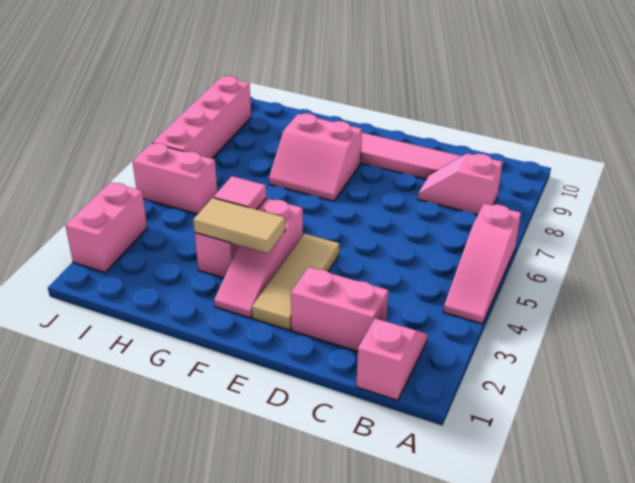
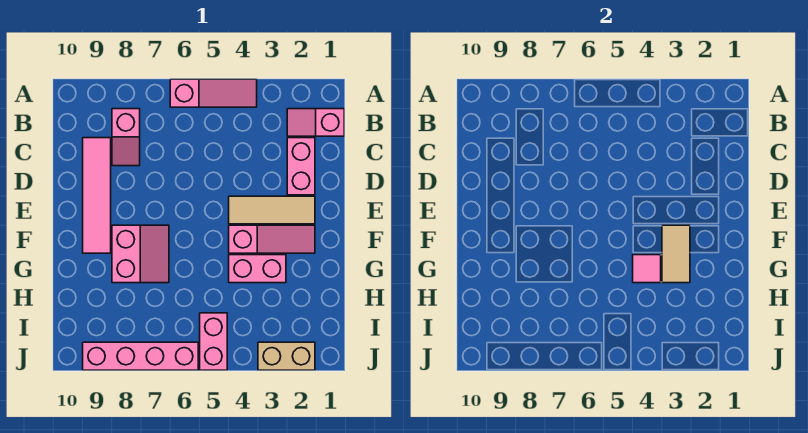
pink 1x2 brick [65,182,147,272] -> tan 1x2 brick [258,342,315,370]

